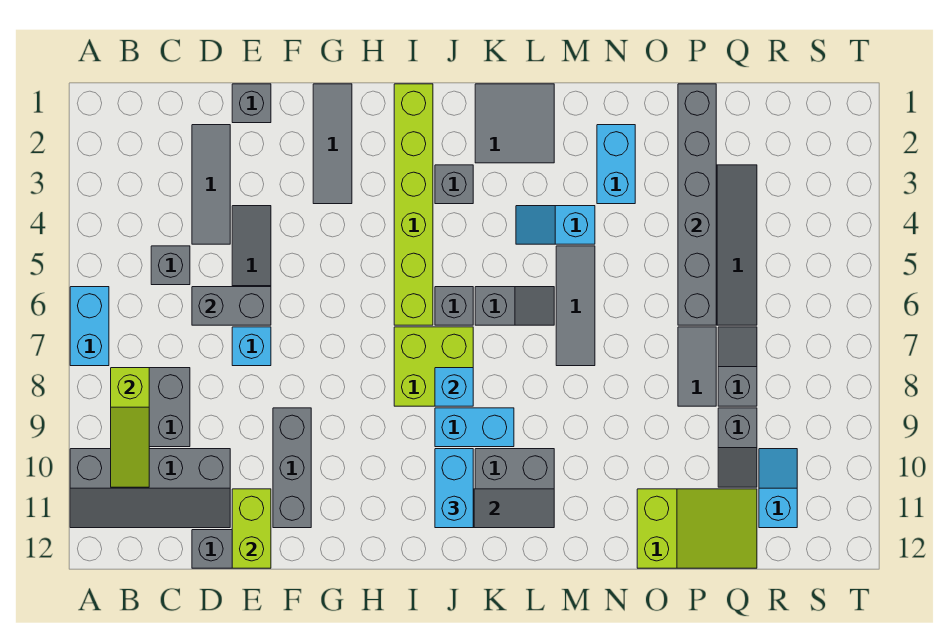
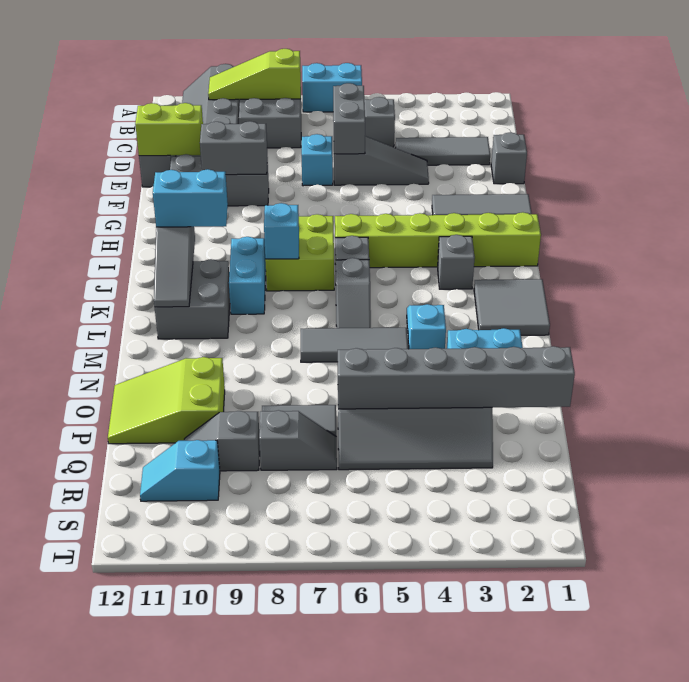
none -> grey 1x2 brick [200,121,267,175]
lime 2x3 slope [637,489,757,568] -> lime 2x3 slope turned to [108,357,225,444]
cyan 1x2 slope [759,449,797,528] -> cyan 1x2 slope turned to [140,440,220,501]

